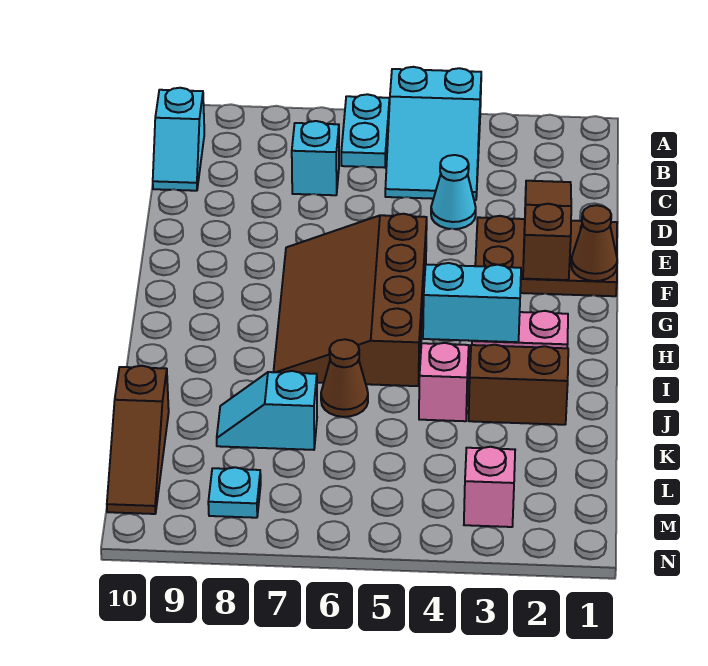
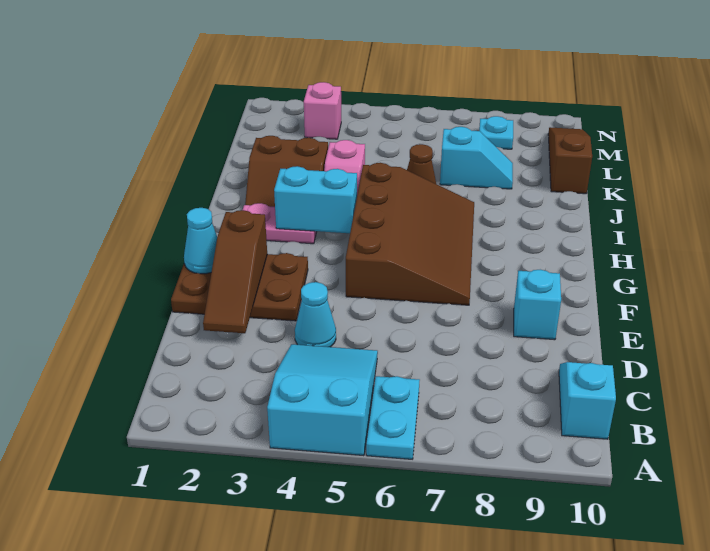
cyan 1x1 brick [292,121,339,195] -> cyan 1x1 brick moved to [514,270,561,340]
brown 1x1 cone [571,205,617,281] -> cyan 1x1 cone [184,208,217,274]

